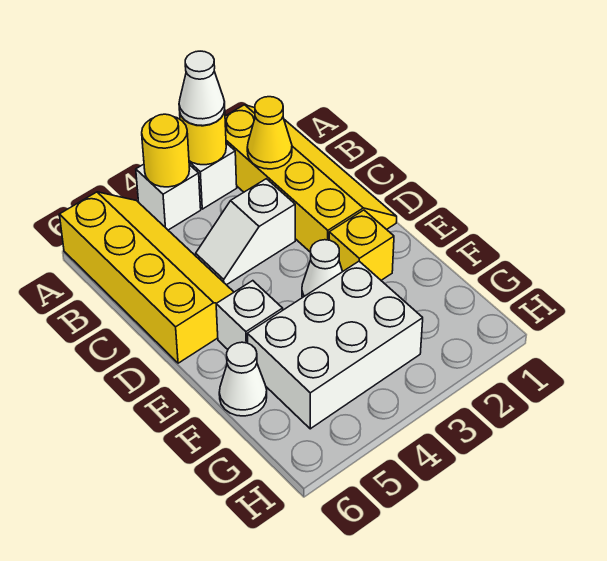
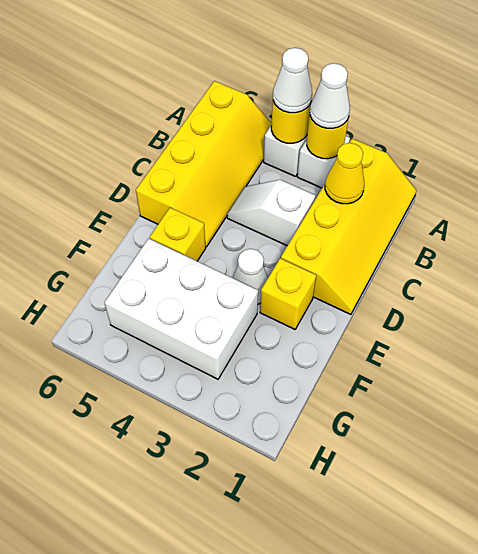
white 1x1 brick [216,281,283,349] -> yellow 1x1 brick [150,208,206,261]
white 1x1 cone [219,342,267,416] -> white 1x1 cone moved to [273,48,312,113]

